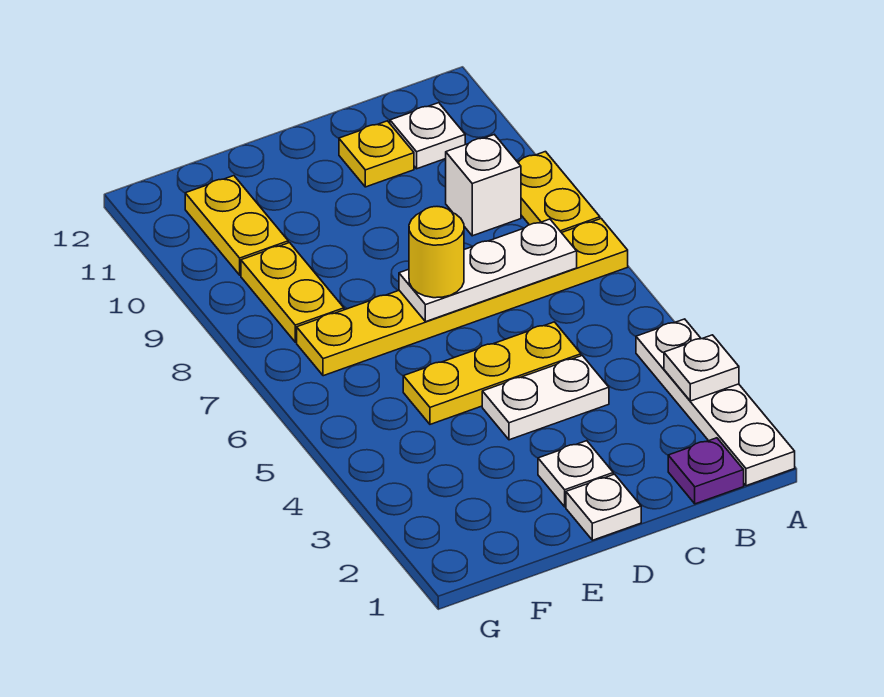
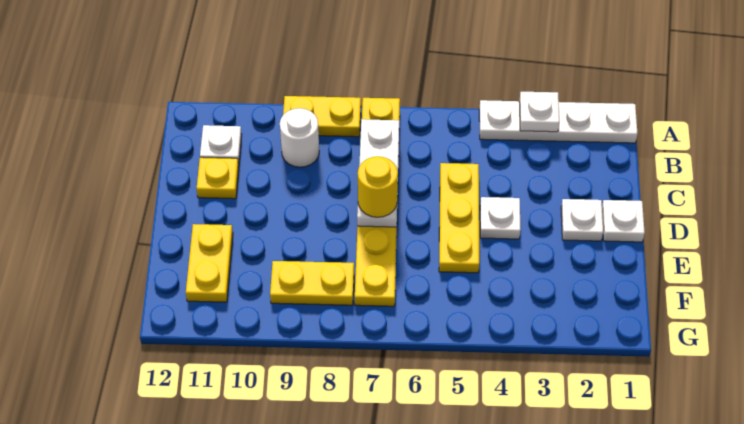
purple 1x1 plate [668,438,744,504] -> none
white 1x1 brick [446,135,521,236] -> white 1x1 round brick [280,108,319,167]
white 1x2 plate [482,356,609,440] -> white 1x1 plate [480,197,521,239]
yellow 1x2 plate [185,176,288,275] -> yellow 1x2 plate turned to [186,224,233,302]

